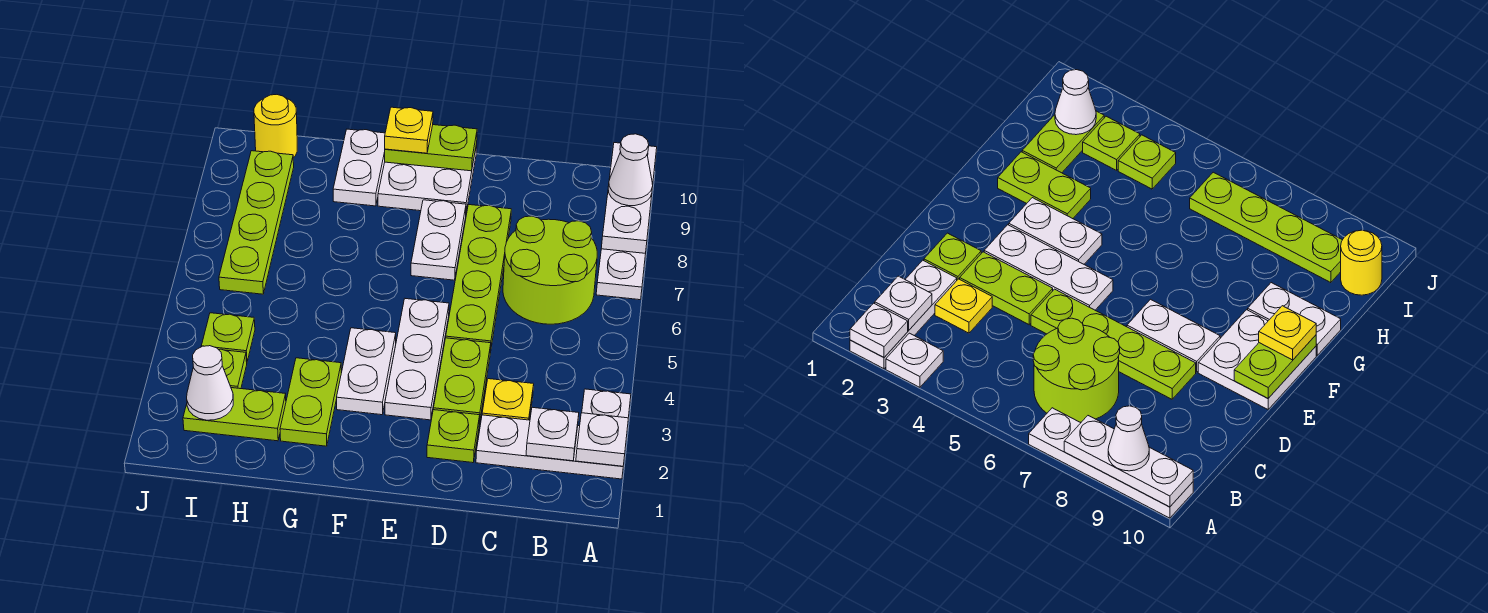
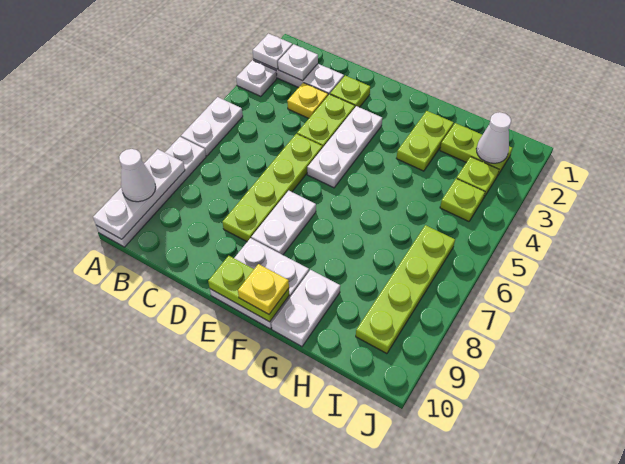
lime 2x2 round brick [503,216,597,324] -> none
white 1x2 plate [337,328,396,415] -> white 1x2 plate moved to [181,97,243,156]
yellow 1x1 round brick [254,95,297,158] -> none

